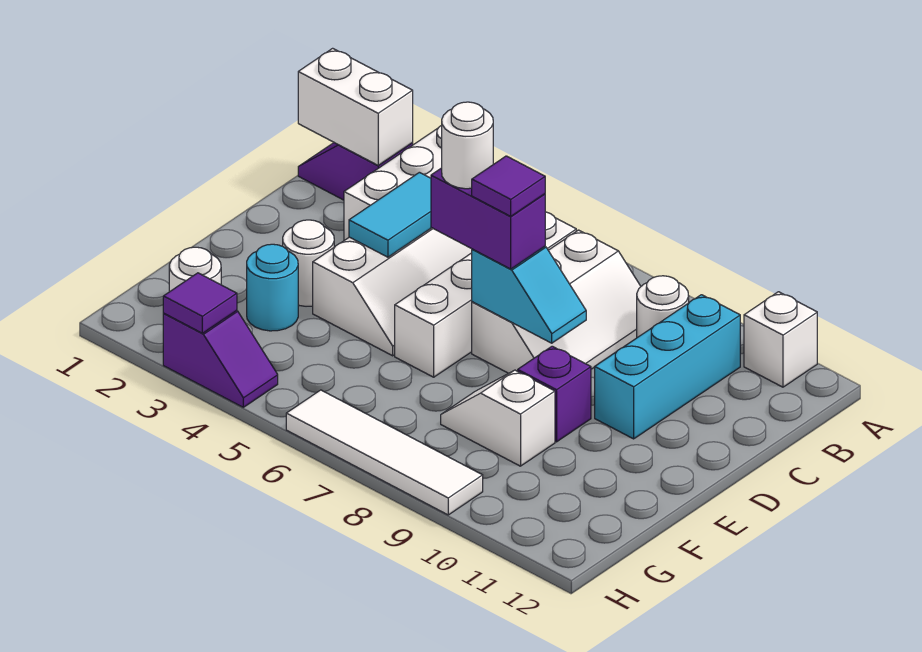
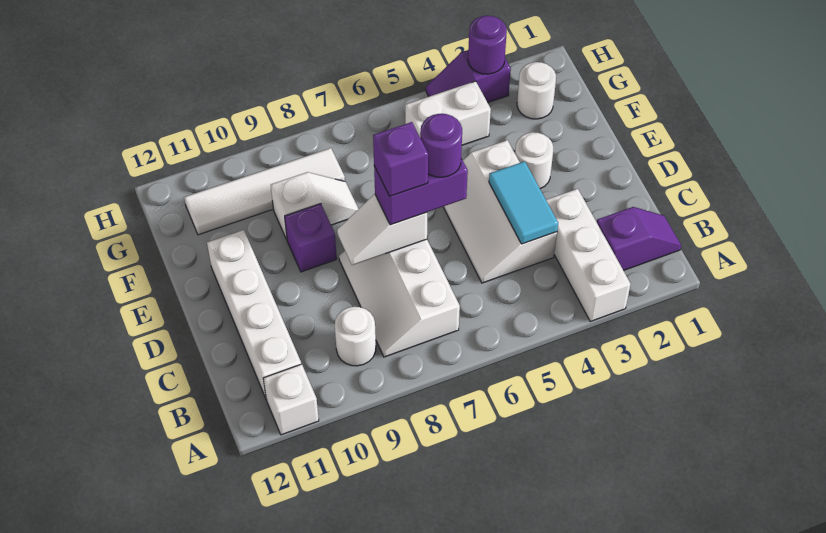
white 1x2 brick [298,48,413,165] -> white 1x2 brick moved to [405,81,491,145]
white 1x4 brick [395,212,576,377] -> white 1x4 brick moved to [207,230,301,398]
cyan 1x3 brick [595,295,740,439] -> none
white 1x1 round brick [442,102,493,189] -> purple 1x1 round brick [420,114,462,177]
cyan 1x2 slope [472,247,586,343] -> white 1x2 slope [337,194,427,265]
purple 1x1 tile [472,156,545,216] -> purple 1x1 brick [373,122,428,196]
cyan 1x1 round brick [247,244,298,331] -> none
purple 1x1 tile [163,273,237,333] -> purple 1x1 round brick [468,16,507,74]
white 1x4 tile [286,390,483,515] -> white 1x4 tile moved to [184,148,345,235]

